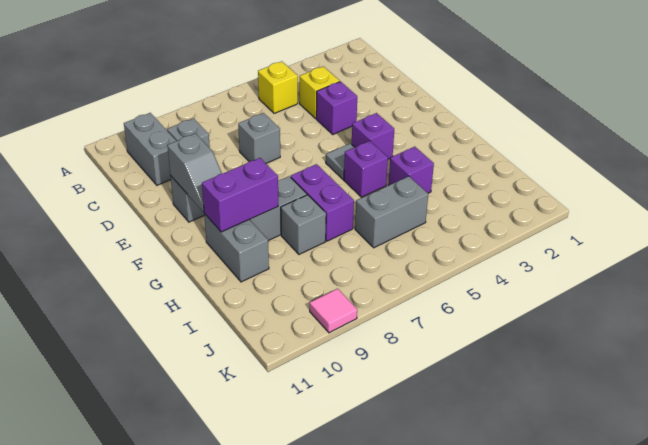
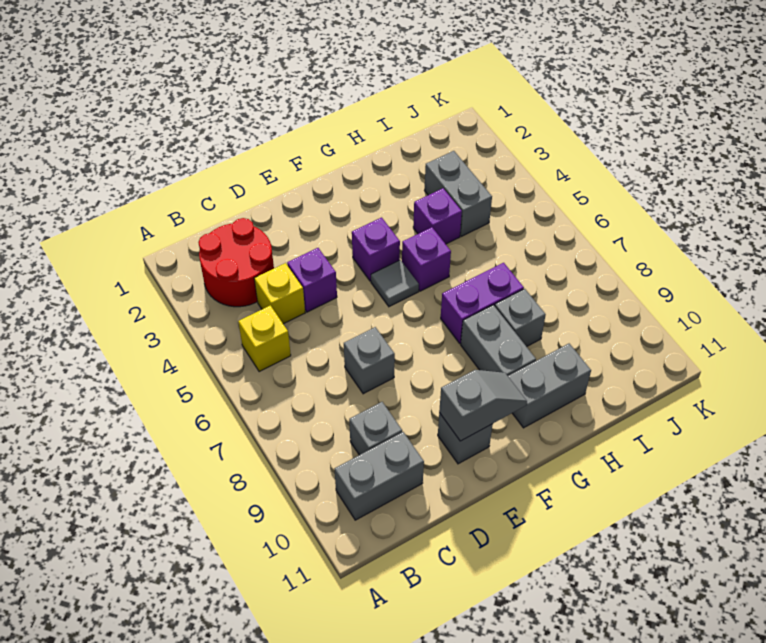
none -> red 2x2 round brick [198,218,274,307]
purple 1x2 brick [202,158,278,232] -> none
grey 1x2 brick [355,176,428,248] -> grey 1x2 brick moved to [425,151,492,236]
pink 1x1 tile [310,289,357,333] -> none

